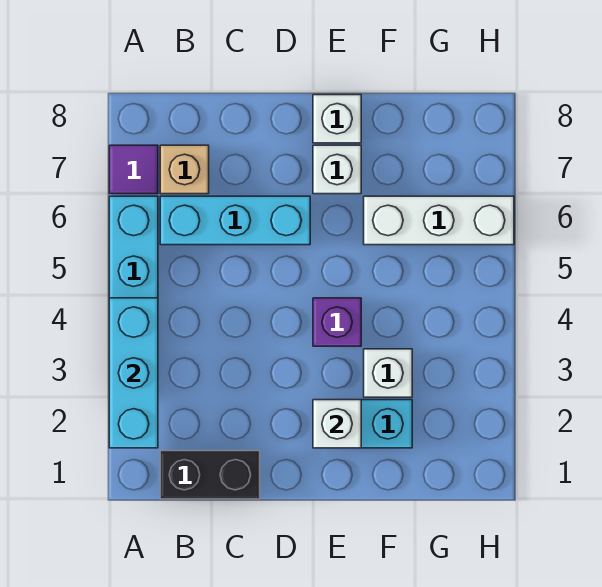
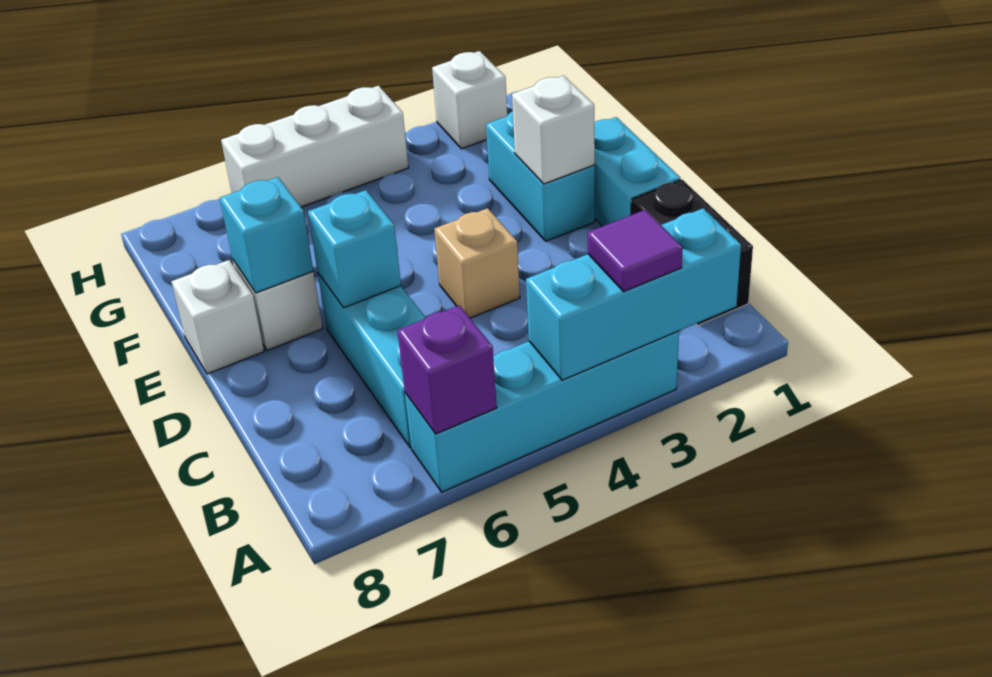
purple 1x1 tile [109,145,158,194] -> purple 1x1 tile moved to [588,210,683,292]
tan 1x1 brick [160,145,209,194] -> tan 1x1 brick moved to [434,208,520,318]
none -> cyan 1x2 brick [594,117,680,226]
none -> cyan 1x1 brick [308,190,401,308]
purple 1x1 brick [313,298,361,346] -> purple 1x1 brick moved to [397,305,497,434]
none -> cyan 1x1 brick [220,177,313,293]
white 1x1 brick [364,349,412,397] -> white 1x1 brick moved to [432,51,507,149]
white 1x3 brick [364,196,514,245] -> white 1x3 brick turned to [221,86,408,207]

